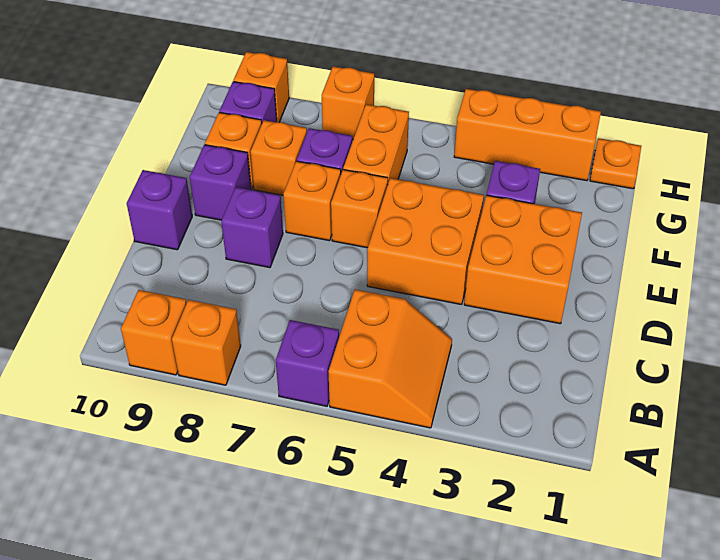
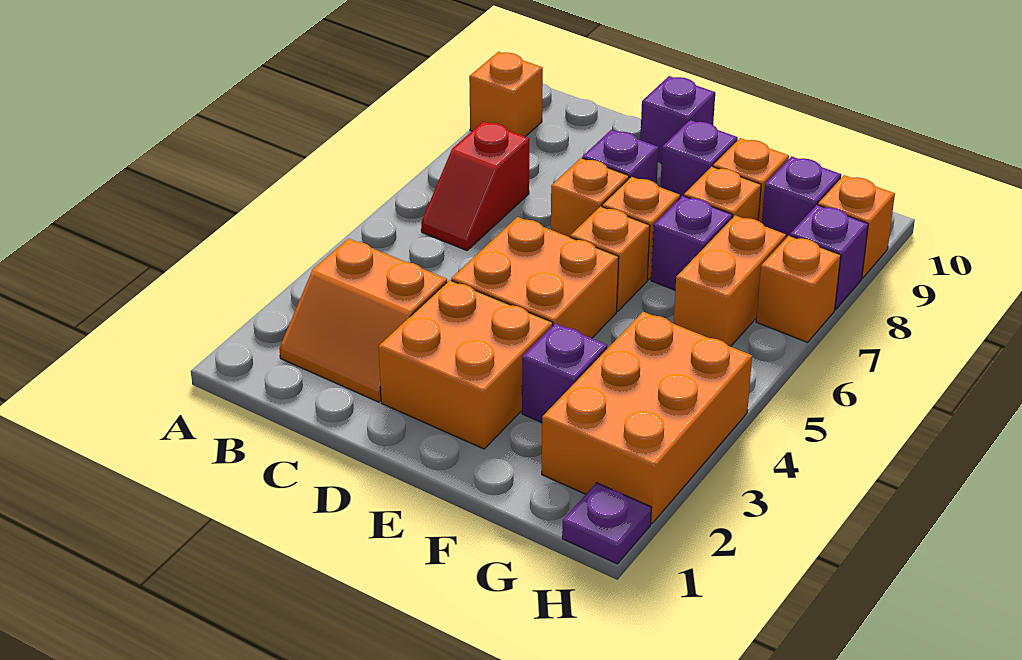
orange 2x2 slope [328,289,452,428] -> orange 2x2 slope moved to [279,239,447,402]
purple 1x1 brick [276,320,339,406] -> purple 1x1 brick moved to [790,205,868,310]
orange 1x1 brick [172,300,241,385] -> orange 1x1 brick moved to [551,158,629,237]
none -> red 1x2 slope [421,121,529,250]
orange 1x2 brick [343,104,409,183] -> orange 1x2 brick turned to [674,215,786,347]
orange 1x1 plate [590,138,641,189] -> purple 1x1 plate [562,483,652,564]
orange 1x3 brick [454,89,601,181] -> orange 2x3 brick [542,312,752,524]

